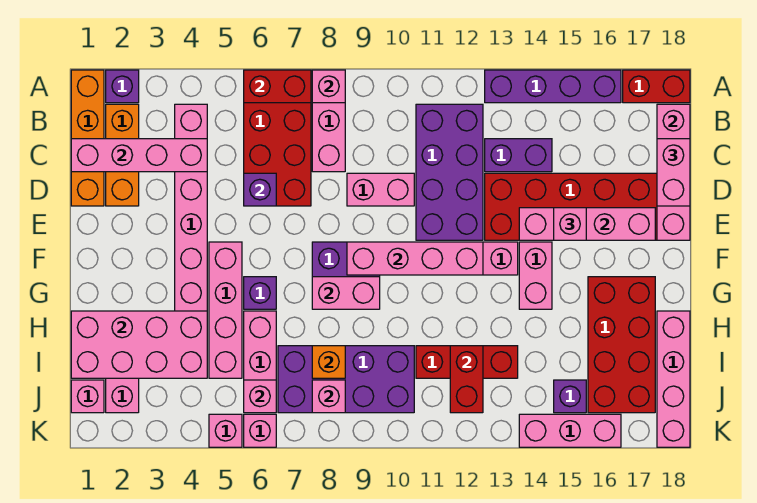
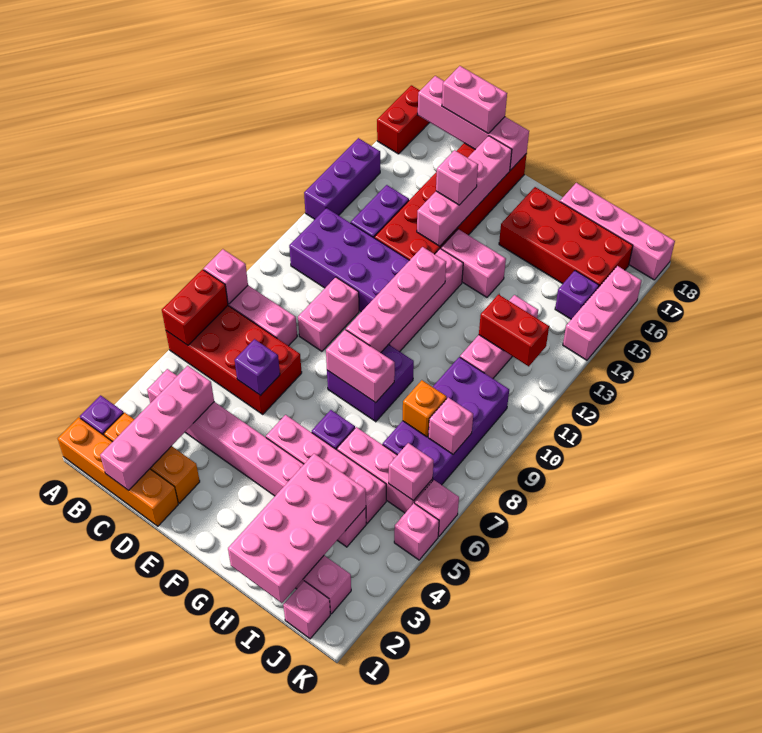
purple 1x4 brick [485,70,621,103] -> purple 1x3 brick [304,138,380,219]
pink 1x2 brick [312,277,380,309] -> pink 1x2 brick turned to [326,330,395,403]
red 1x3 brick [416,346,518,378] -> pink 1x3 brick [460,295,538,378]

